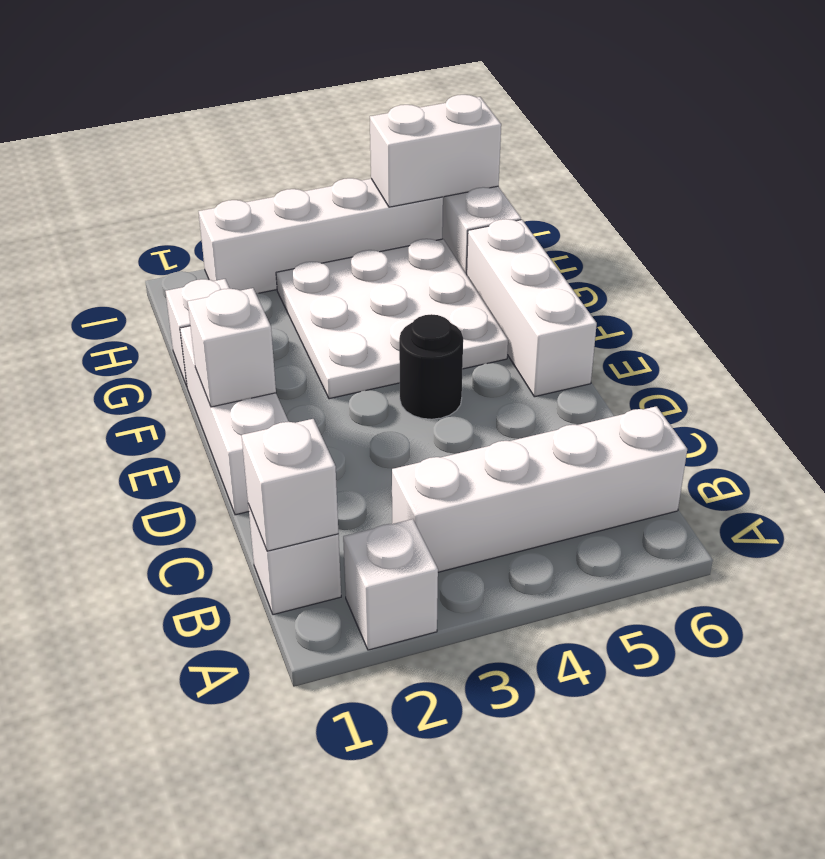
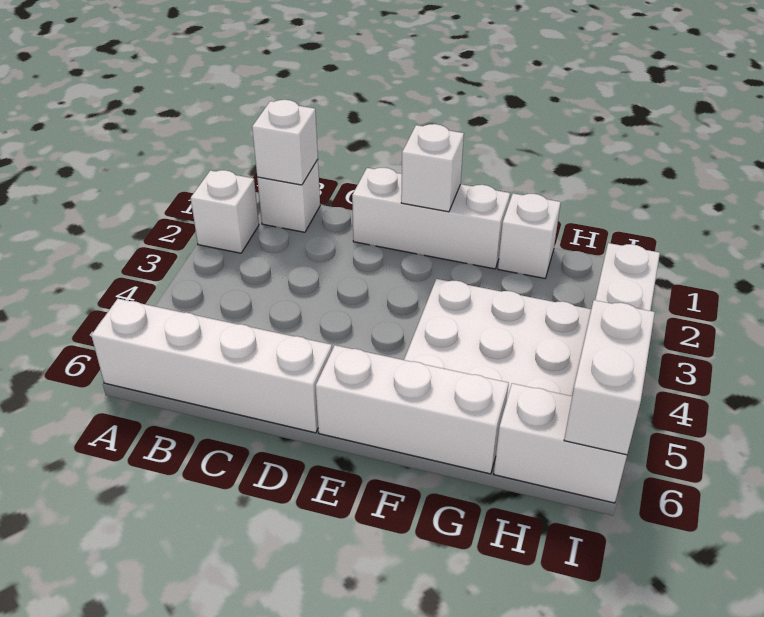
white 1x4 brick [392,406,687,572] -> white 1x4 brick turned to [91,299,332,433]
black 1x1 round brick [399,314,463,419] -> none

